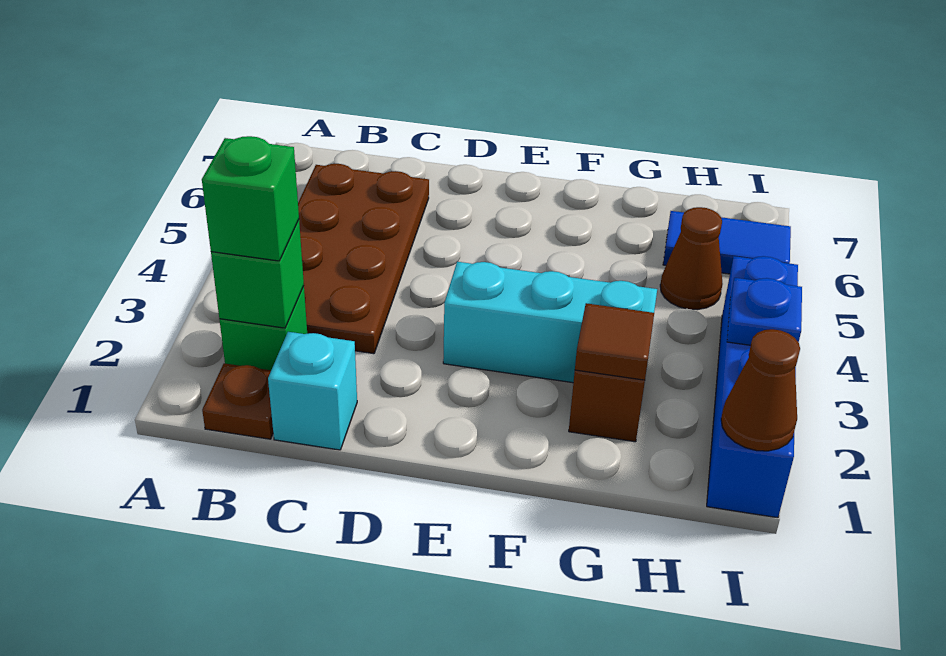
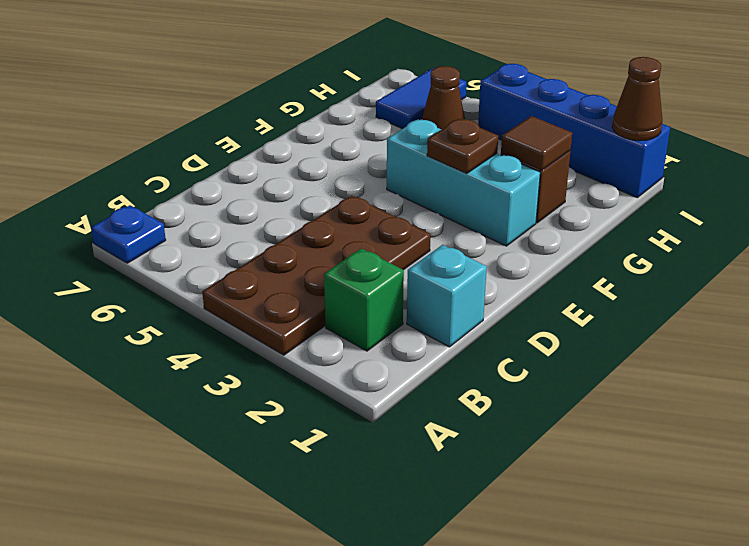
brown 1x1 plate [202,363,273,439] -> brown 1x1 plate moved to [427,119,498,174]
green 1x1 brick [211,220,304,328] -> none
green 1x1 brick [202,136,299,261] -> none
brown 2x4 plate [298,164,429,354] -> brown 2x4 plate turned to [202,196,431,355]
cyan 1x3 brick [443,262,657,383] -> cyan 1x3 brick turned to [387,120,540,246]
blue 1x1 plate [727,278,802,345] -> blue 1x1 plate moved to [91,205,166,263]

